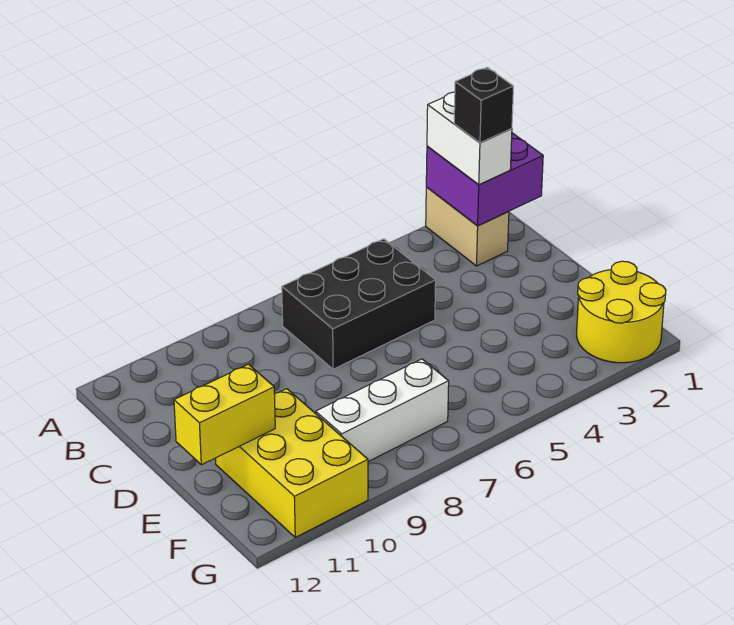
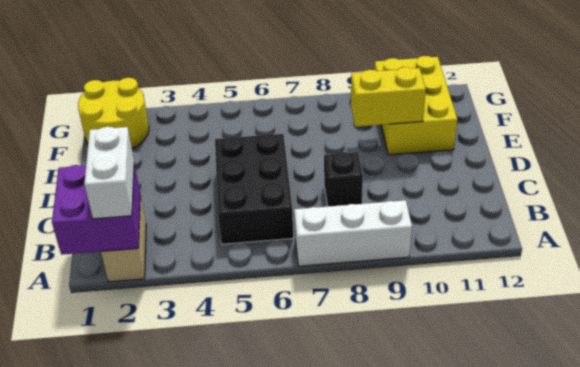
black 1x1 brick [454,67,513,143] -> black 1x1 brick moved to [324,152,363,206]
black 2x3 brick [282,239,436,369] -> black 2x3 brick turned to [215,133,293,244]
yellow 1x2 brick [174,364,275,465] -> yellow 1x2 brick moved to [351,67,426,127]
white 1x3 brick [316,359,449,462] -> white 1x3 brick moved to [294,200,412,266]

